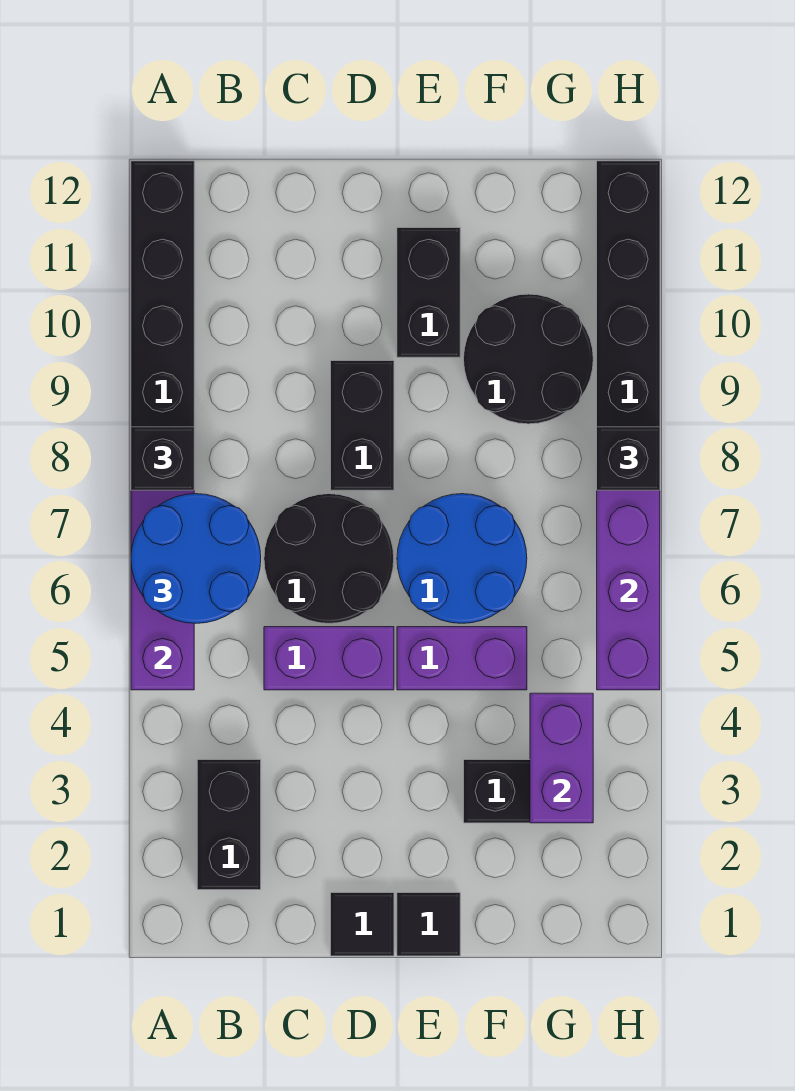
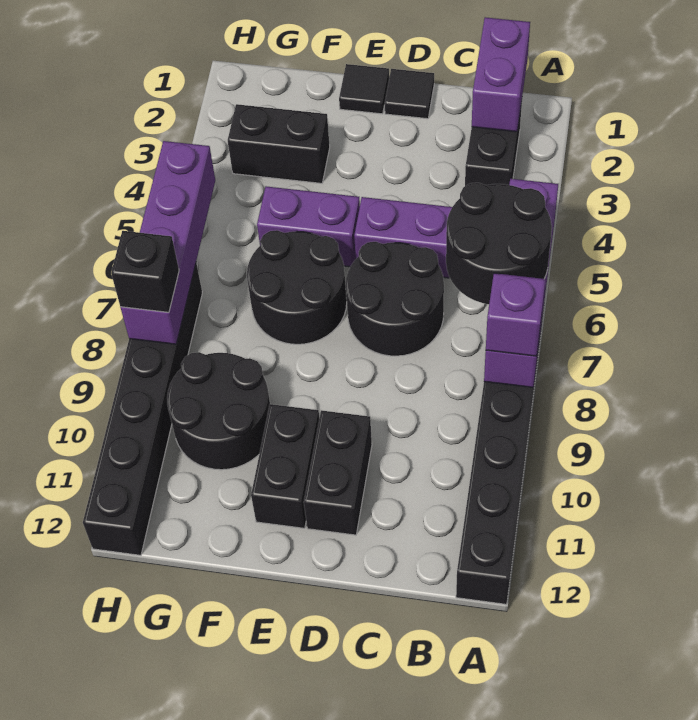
blue 2x2 round brick [131,494,261,623] -> black 2x2 round brick [446,183,552,304]
black 1x1 brick [131,427,194,490] -> purple 1x1 brick [486,273,545,356]
black 1x2 brick [331,361,394,490] -> black 1x2 brick moved to [304,410,372,535]
blue 2x2 round brick [397,494,527,623] -> black 2x2 round brick [247,230,347,344]
purple 1x2 brick [530,693,593,823] -> purple 1x2 brick moved to [472,17,530,132]

